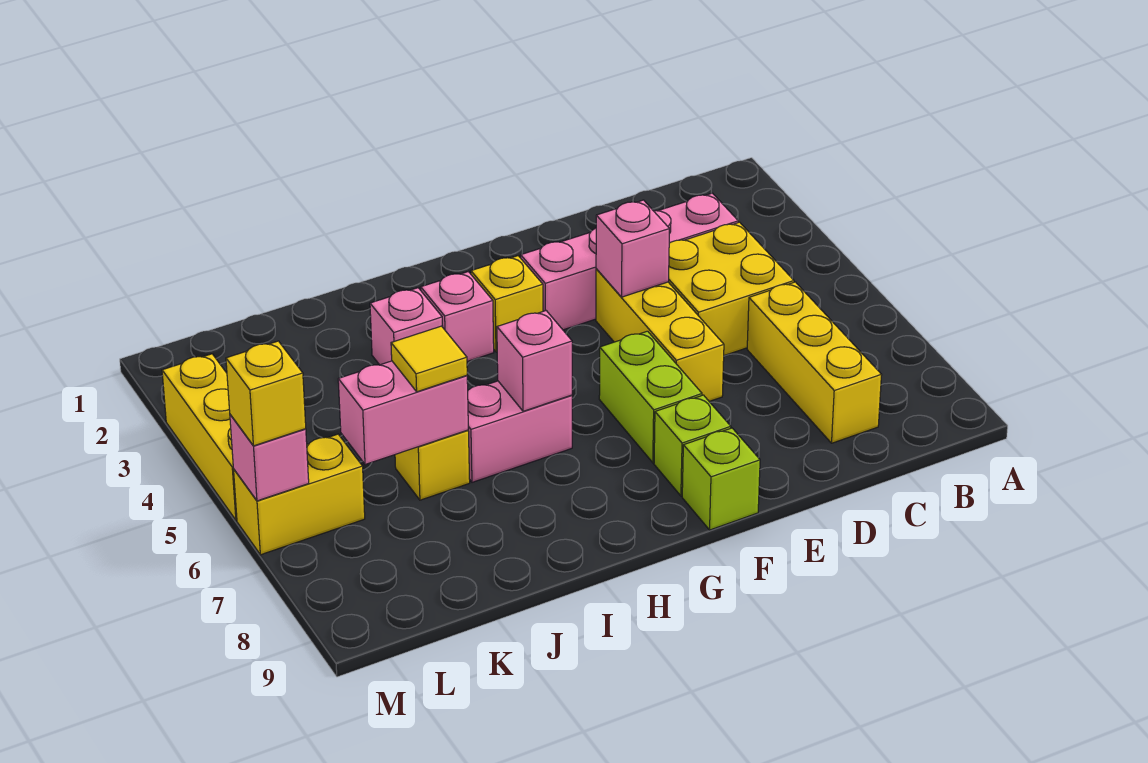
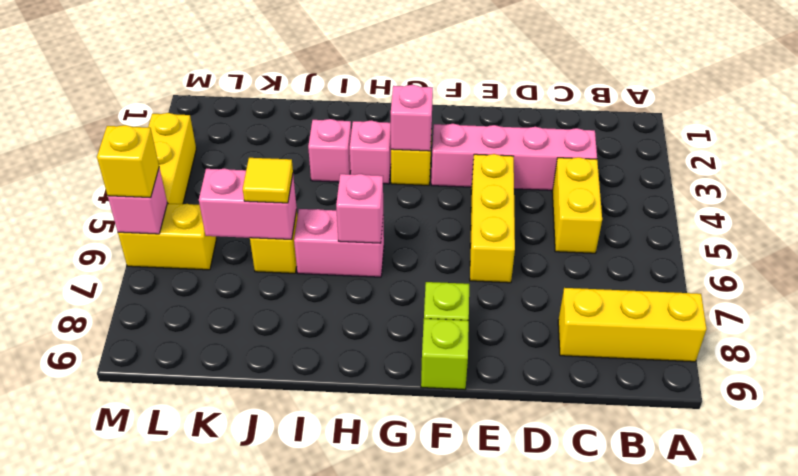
yellow 2x2 brick [669,222,794,355] -> yellow 1x2 brick [552,157,602,253]
yellow 1x3 brick [747,282,882,443] -> yellow 1x3 brick turned to [558,288,707,362]
pink 1x1 brick [596,200,669,297] -> pink 1x1 brick moved to [391,85,433,151]
lime 1x2 brick [599,331,702,463] -> none

